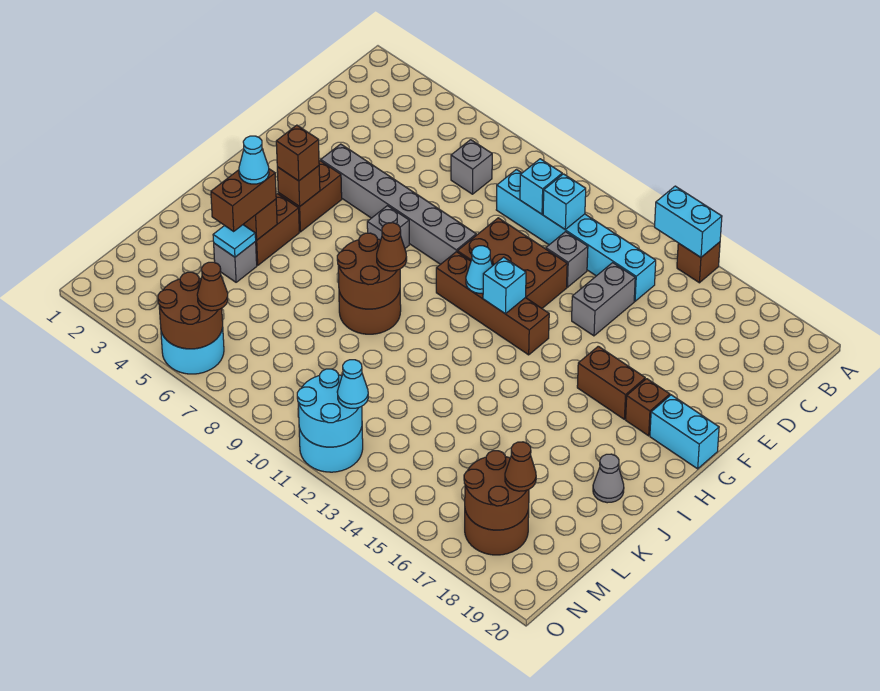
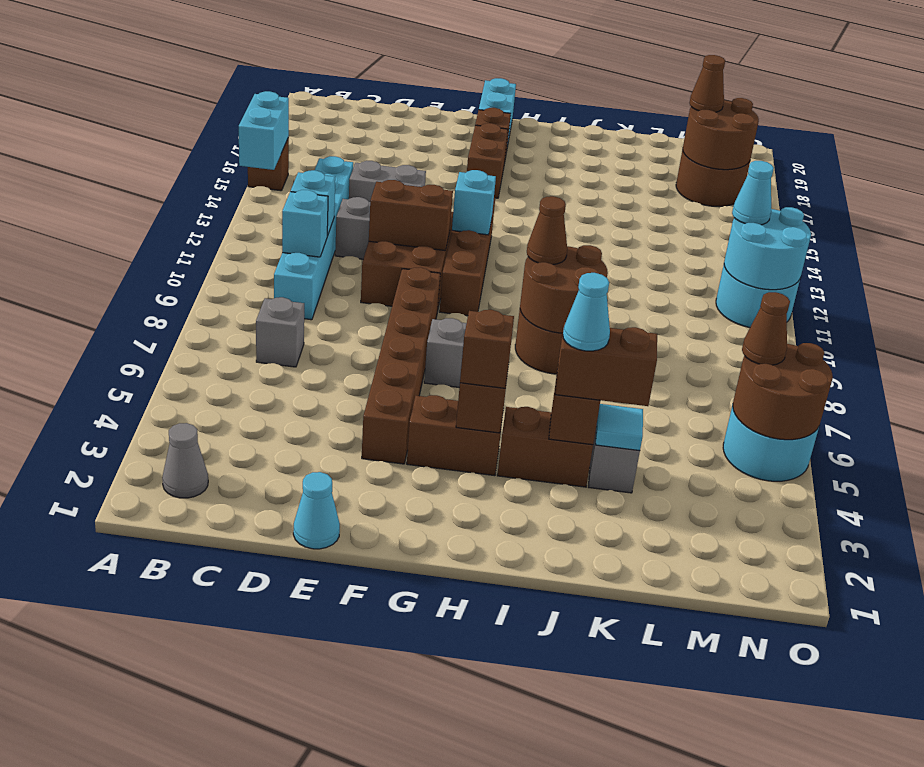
none -> brown 1x2 brick [369,180,453,250]
grey 1x6 brick [321,144,476,264] -> brown 1x6 brick [362,267,440,464]
cyan 1x1 cone [466,246,493,293] -> cyan 1x1 cone moved to [293,472,340,549]
grey 1x1 cone [593,454,624,503] -> grey 1x1 cone moved to [162,423,208,498]

